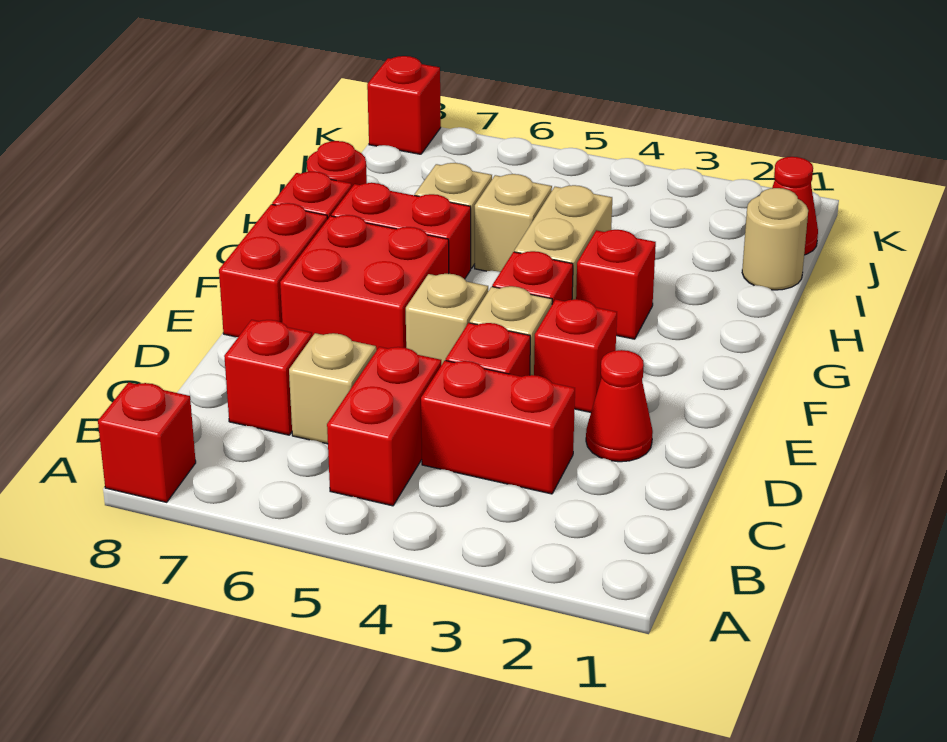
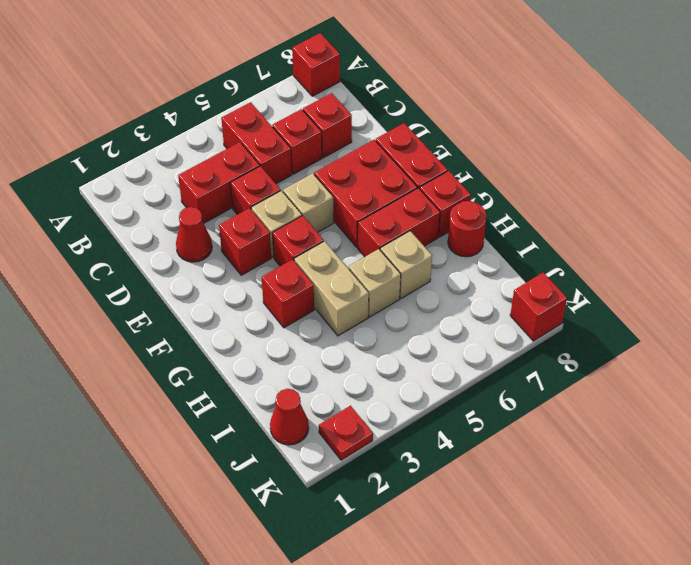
tan 1x1 brick [289,333,376,444] -> red 1x1 brick [272,109,322,174]
tan 1x1 round brick [742,188,808,290] -> none
none -> red 1x1 plate [319,406,373,460]

